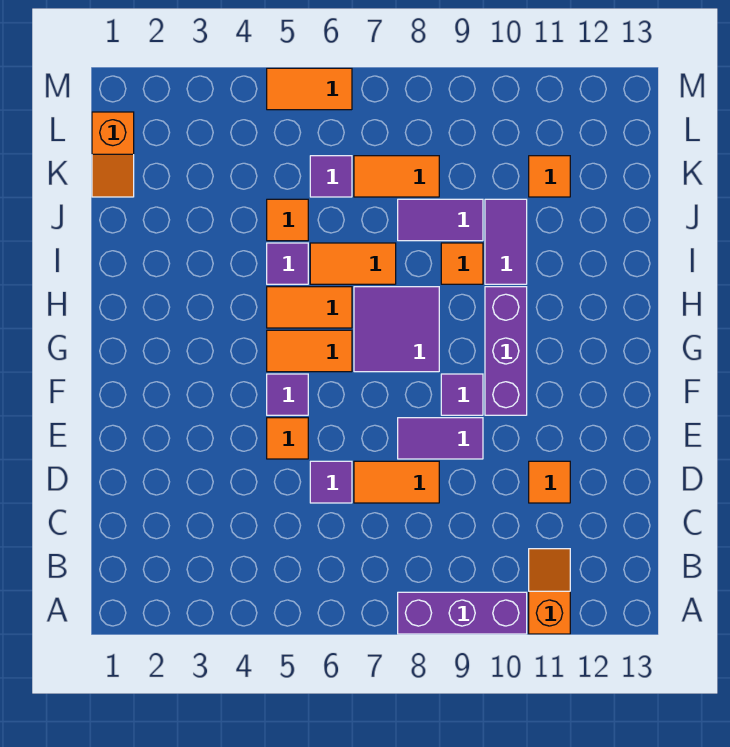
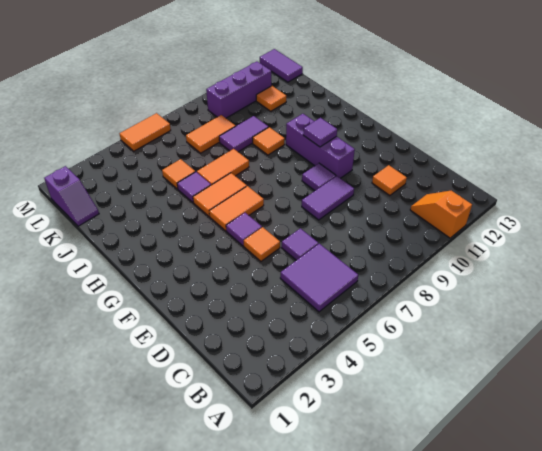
purple 1x3 brick [398,592,527,634] -> purple 1x3 brick moved to [206,62,271,118]
orange 1x2 tile [354,461,439,503] -> none
purple 2x2 tile [354,287,439,372] -> purple 2x2 tile moved to [280,244,358,312]
purple 1x2 tile [485,199,527,284] -> purple 1x2 tile moved to [260,49,303,82]
orange 1x2 slope [92,112,134,197] -> purple 1x2 slope [44,166,99,226]
purple 1x1 tile [310,156,352,197] -> purple 1x1 tile moved to [303,118,337,147]

